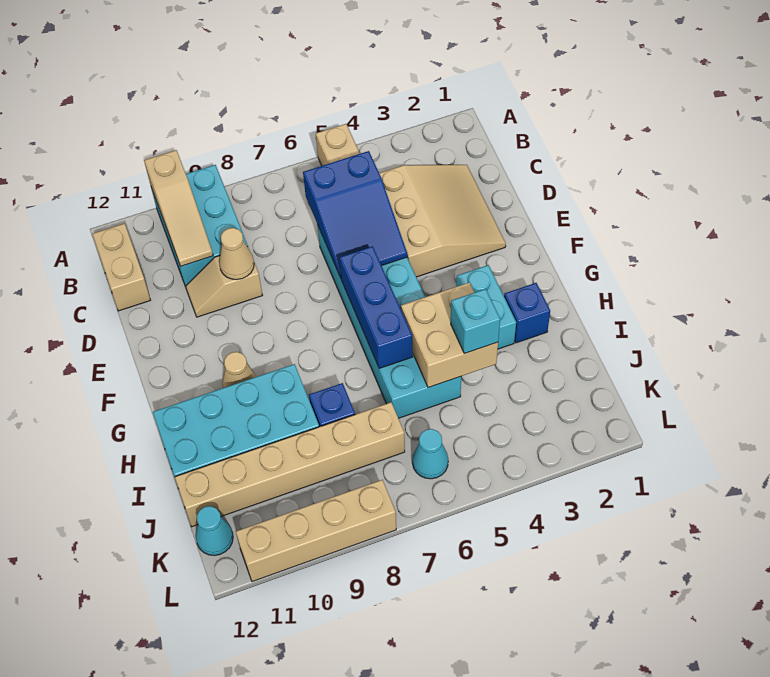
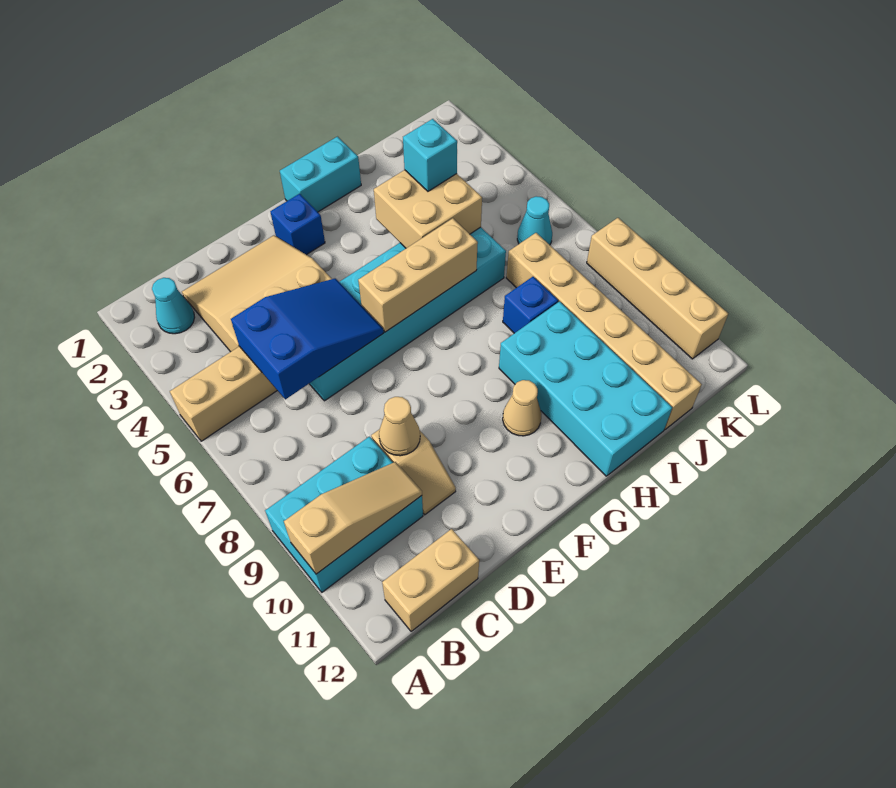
blue 1x3 brick [340,246,413,368] -> tan 1x3 brick [358,218,478,332]
cyan 1x2 brick [456,265,516,349] -> cyan 1x2 brick moved to [280,137,361,212]
blue 1x1 brick [504,283,550,343] -> blue 1x1 brick moved to [270,194,325,255]
cyan 1x1 cone [196,506,233,556] -> cyan 1x1 cone moved to [152,278,195,334]

